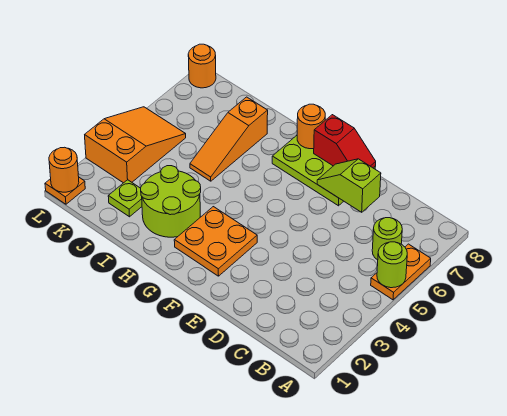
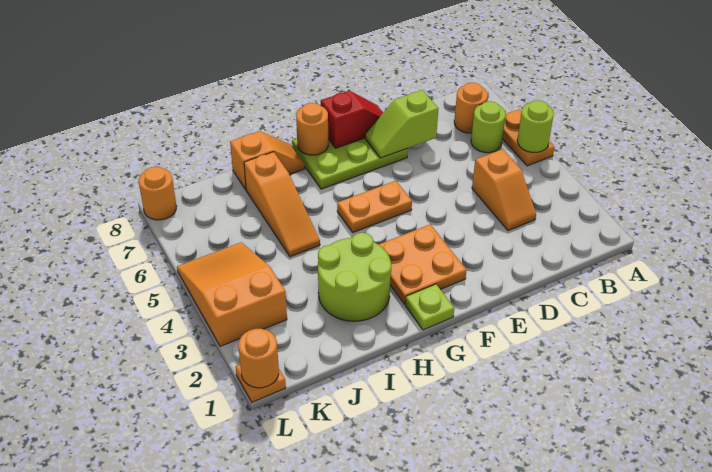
none -> orange 1x1 round brick [454,83,488,133]
none -> orange 1x2 slope [472,149,536,231]
none -> orange 1x2 plate [337,181,412,232]
none -> orange 1x2 slope [230,131,305,190]
lime 1x1 plate [108,180,142,217] -> lime 1x1 plate moved to [405,284,454,330]

